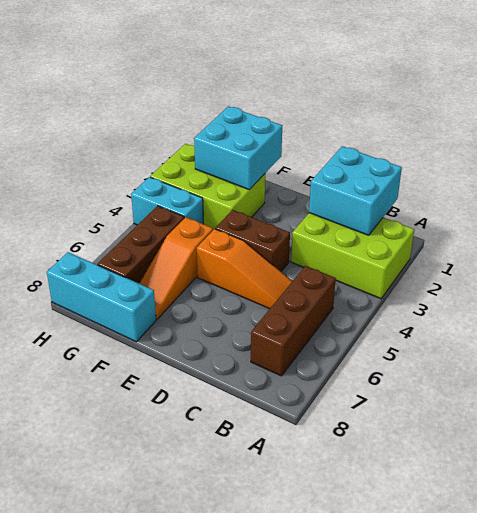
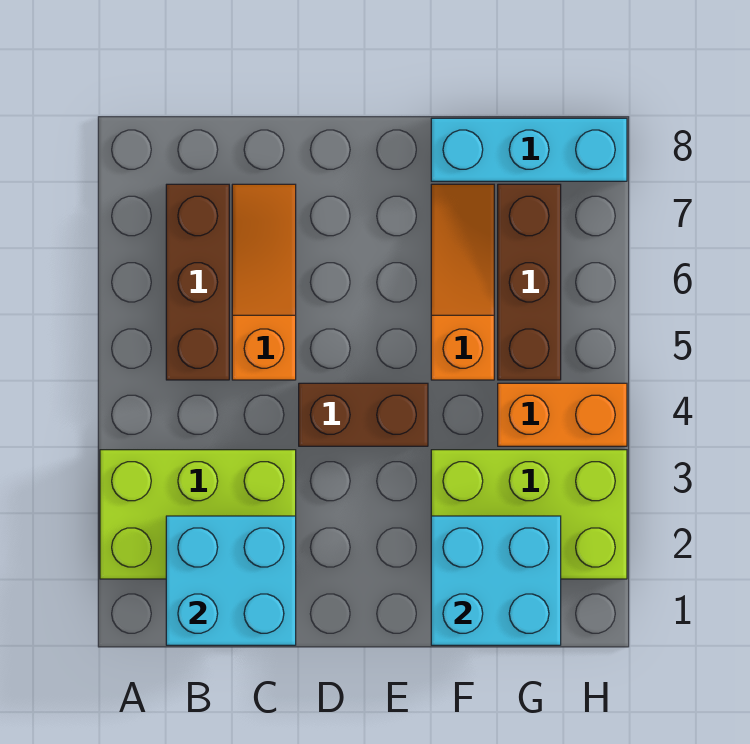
orange 1x3 slope [197,229,292,309] -> orange 1x3 slope turned to [232,184,296,380]
cyan 1x2 brick [131,177,204,225] -> orange 1x2 brick [498,383,627,446]

